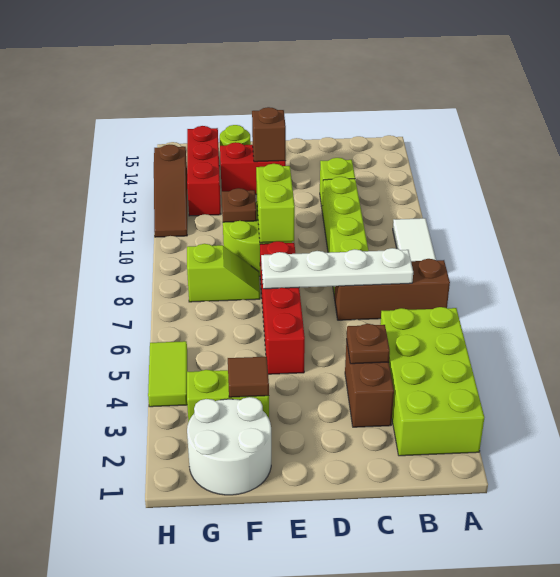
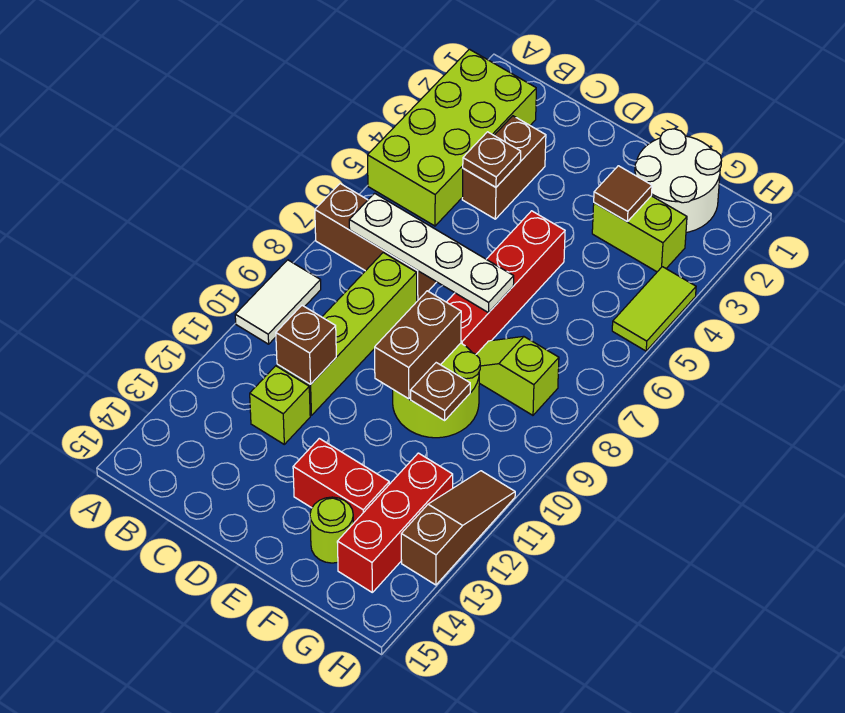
lime 1x2 brick [256,164,295,243] -> brown 1x2 brick [375,291,461,399]
brown 1x1 brick [252,107,286,162] -> brown 1x1 brick moved to [276,305,336,384]

